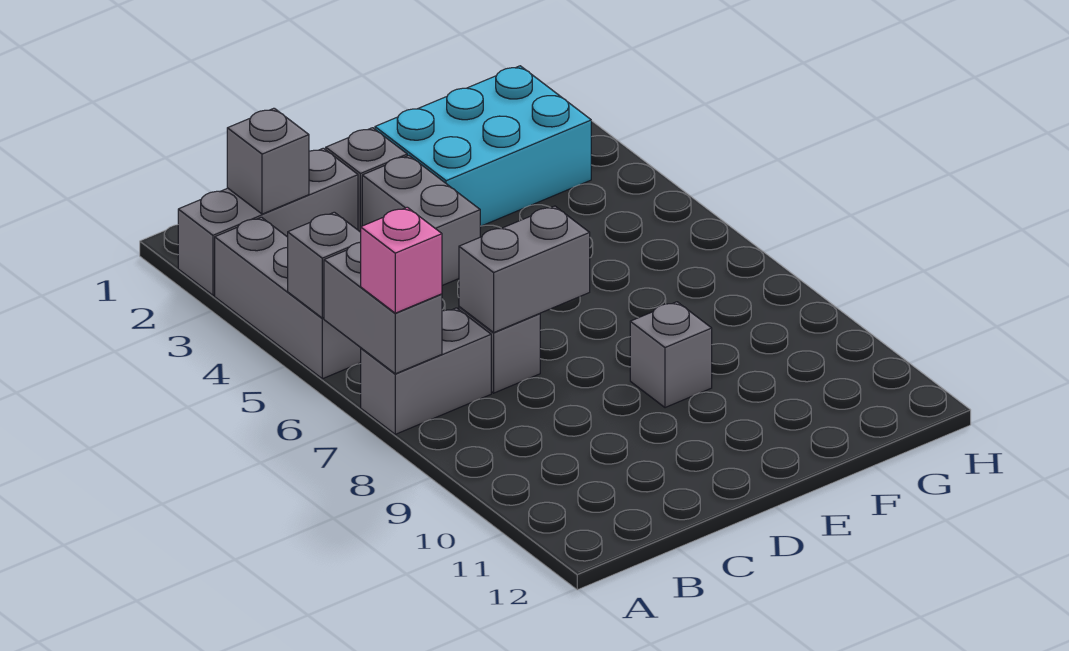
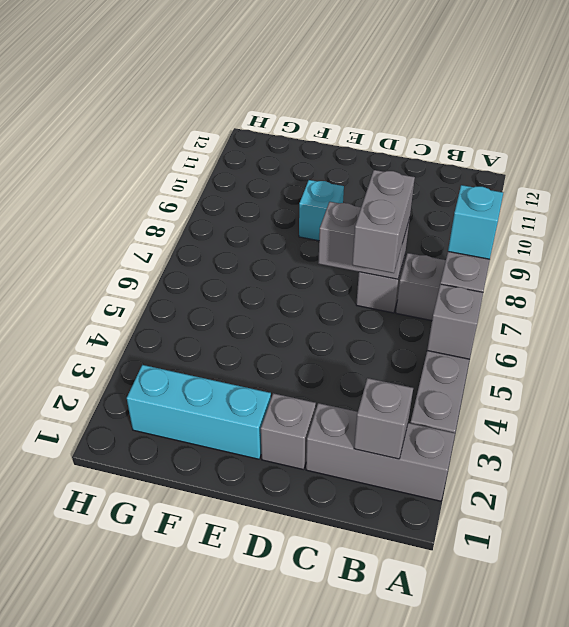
pink 1x1 brick [361,207,442,313] -> cyan 1x1 brick [448,185,503,259]
grey 1x2 brick [362,156,480,285] -> grey 1x2 brick moved to [352,170,415,273]
cyan 2x3 brick [375,66,591,226] -> cyan 1x3 brick [127,365,271,459]
grey 1x1 brick [630,302,712,408] -> cyan 1x1 brick [299,180,344,241]

